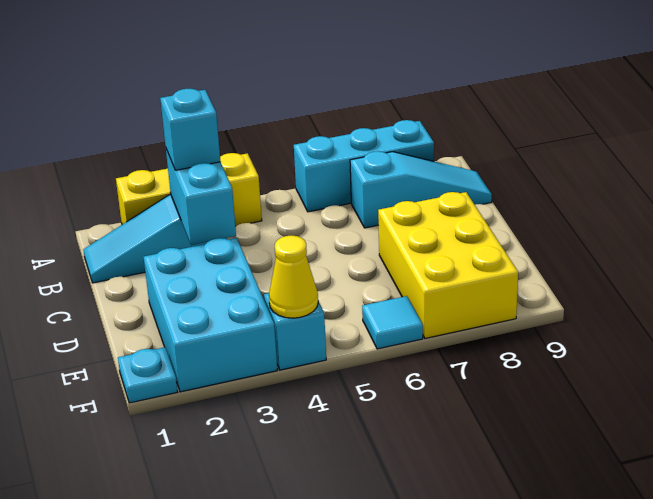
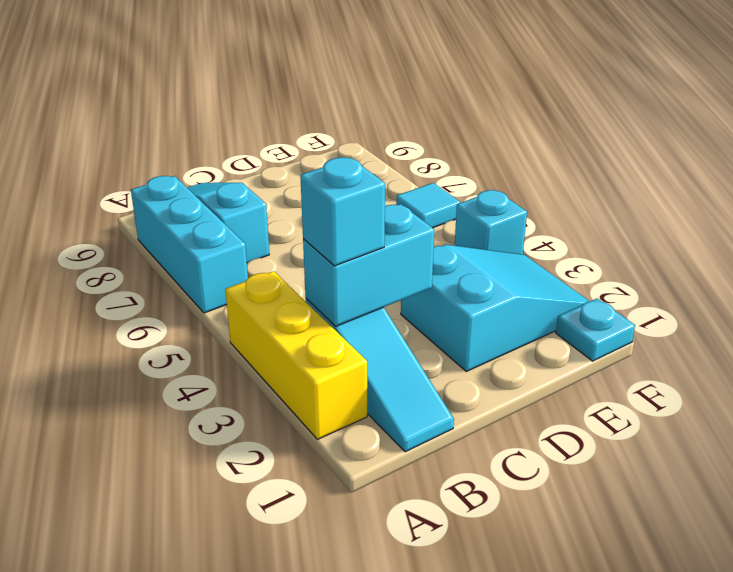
cyan 2x3 brick [144,238,277,392] -> cyan 2x3 slope [401,244,589,371]
yellow 2x3 brick [378,192,518,338] -> none
yellow 1x1 cone [269,235,318,318] -> none

